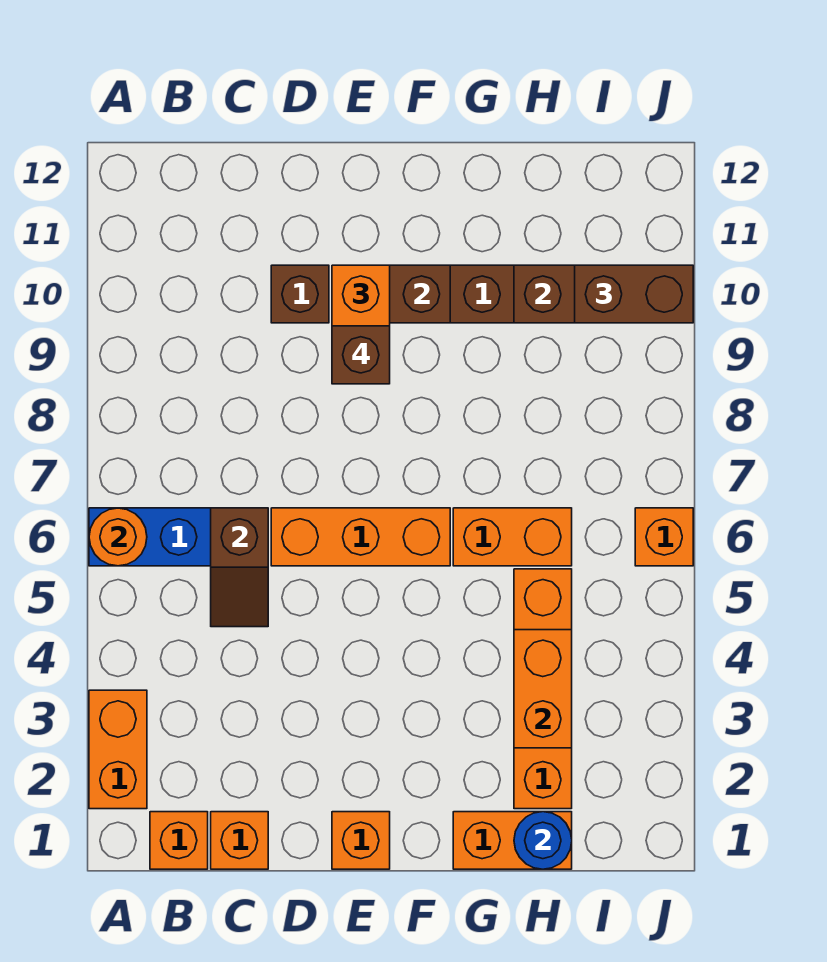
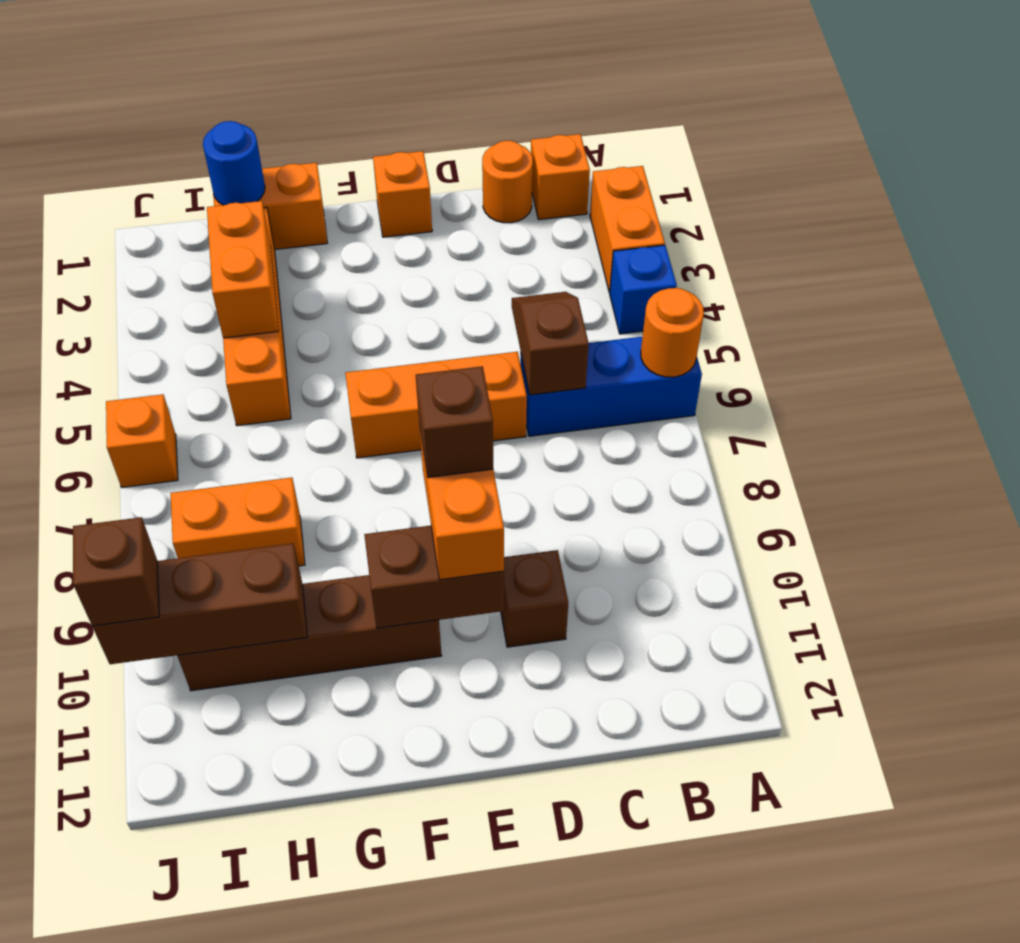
none -> blue 1x1 brick [610,245,677,334]
orange 1x1 brick [211,812,268,869] -> orange 1x1 round brick [482,141,533,223]
orange 1x2 brick [453,508,572,566] -> orange 1x2 brick moved to [171,478,305,566]
brown 1x2 brick [575,265,693,323] -> brown 1x1 brick [73,517,159,626]

